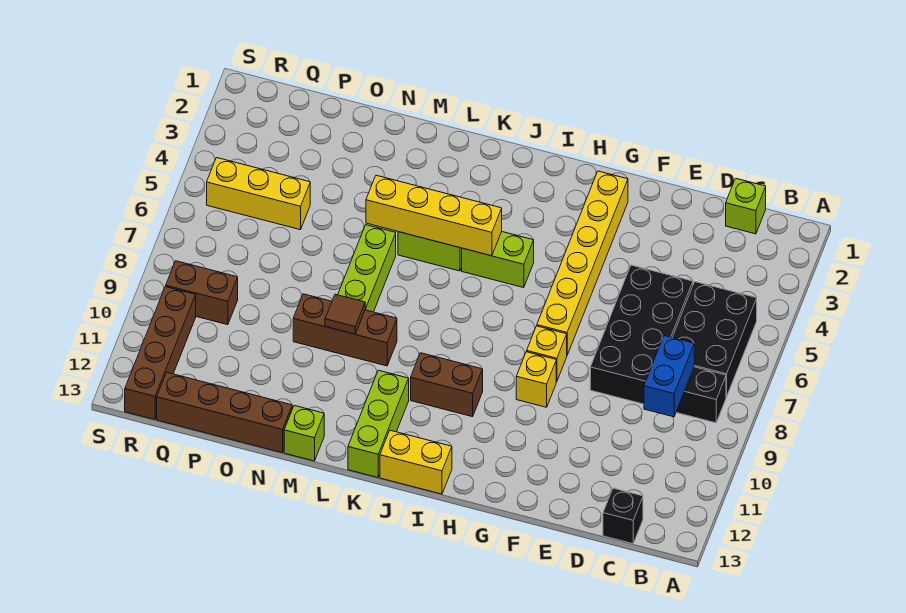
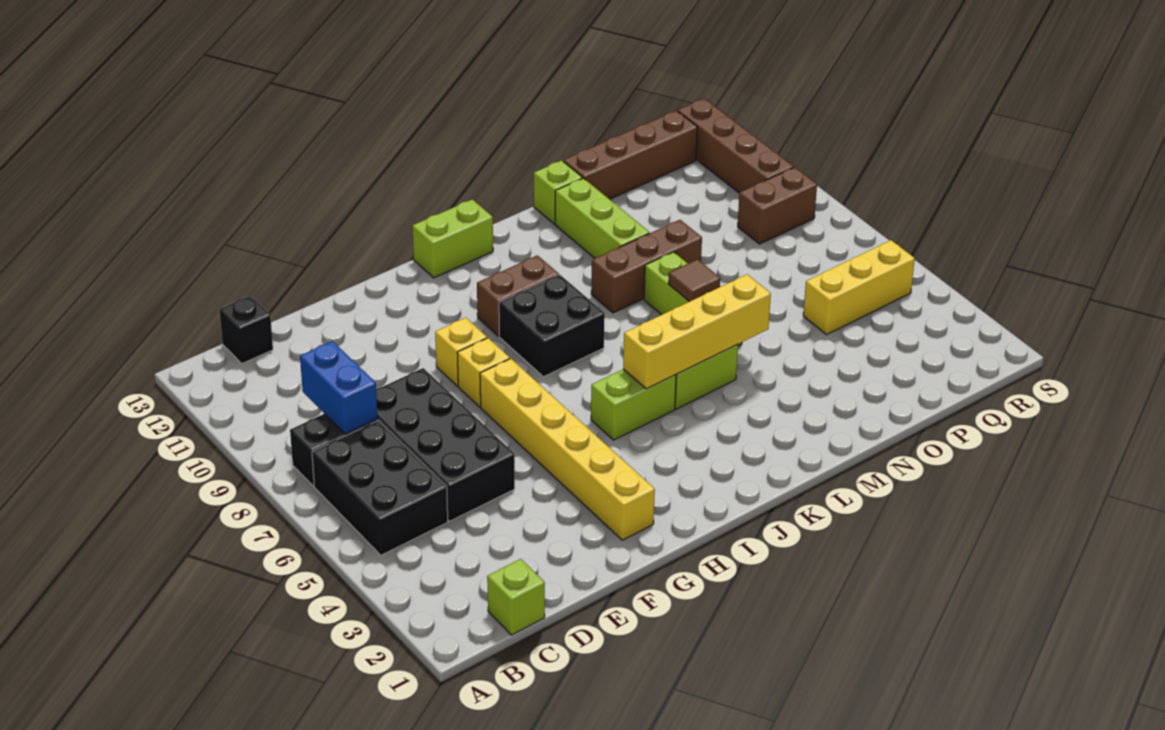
none -> black 2x2 brick [499,275,605,377]
yellow 1x2 brick [380,430,452,494] -> lime 1x2 brick [413,199,493,278]
lime 1x3 brick [348,370,409,477] -> lime 1x3 brick moved to [555,178,649,258]
brown 1x1 tile [325,294,365,334] -> brown 1x1 tile moved to [668,259,720,302]

